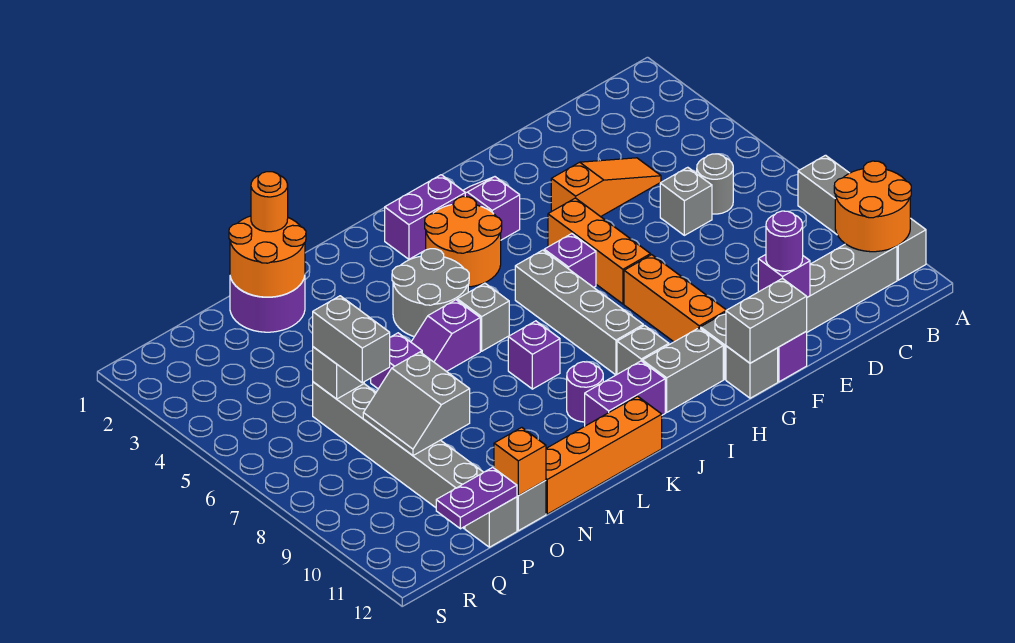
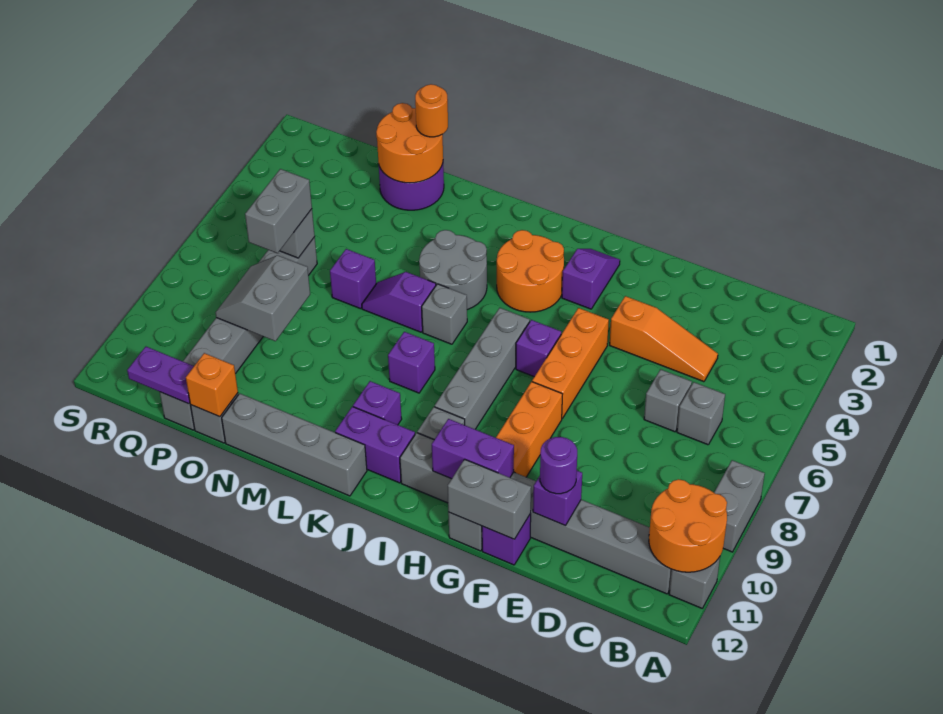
grey 1x1 round brick [697,154,733,214] -> grey 1x1 brick [677,382,725,445]
purple 1x2 brick [385,175,465,259] -> purple 1x2 brick moved to [432,419,514,479]
purple 1x1 round brick [567,362,603,422] -> purple 1x1 brick [353,381,402,425]
orange 1x4 brick [546,396,662,514] -> grey 1x4 brick [222,393,367,496]

